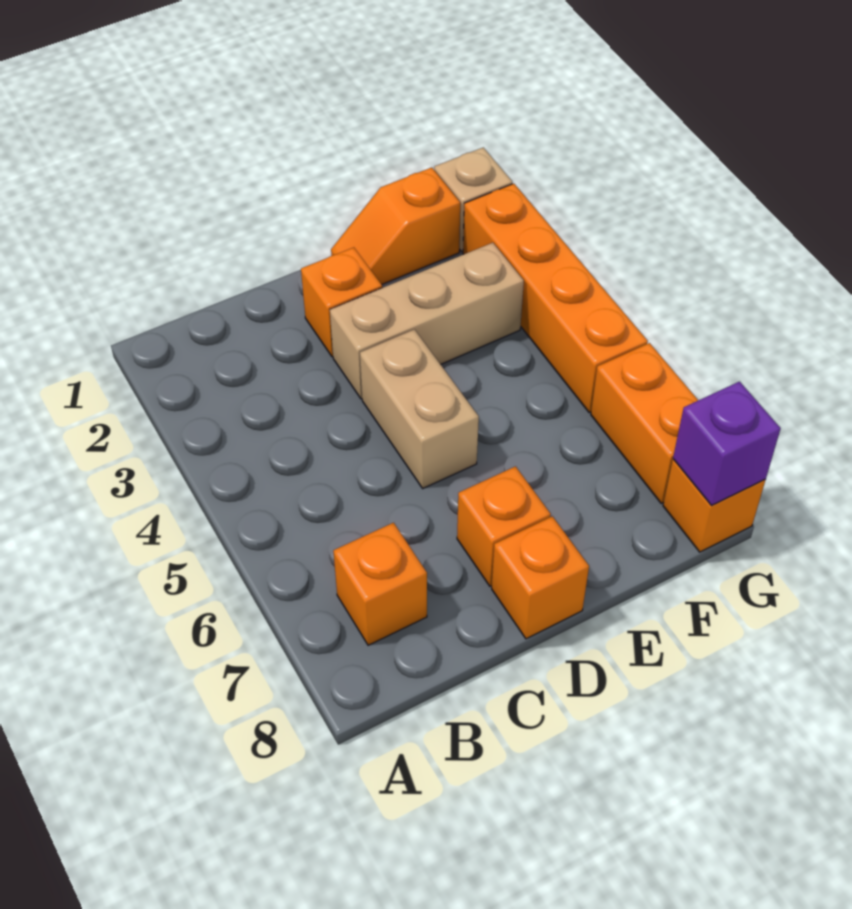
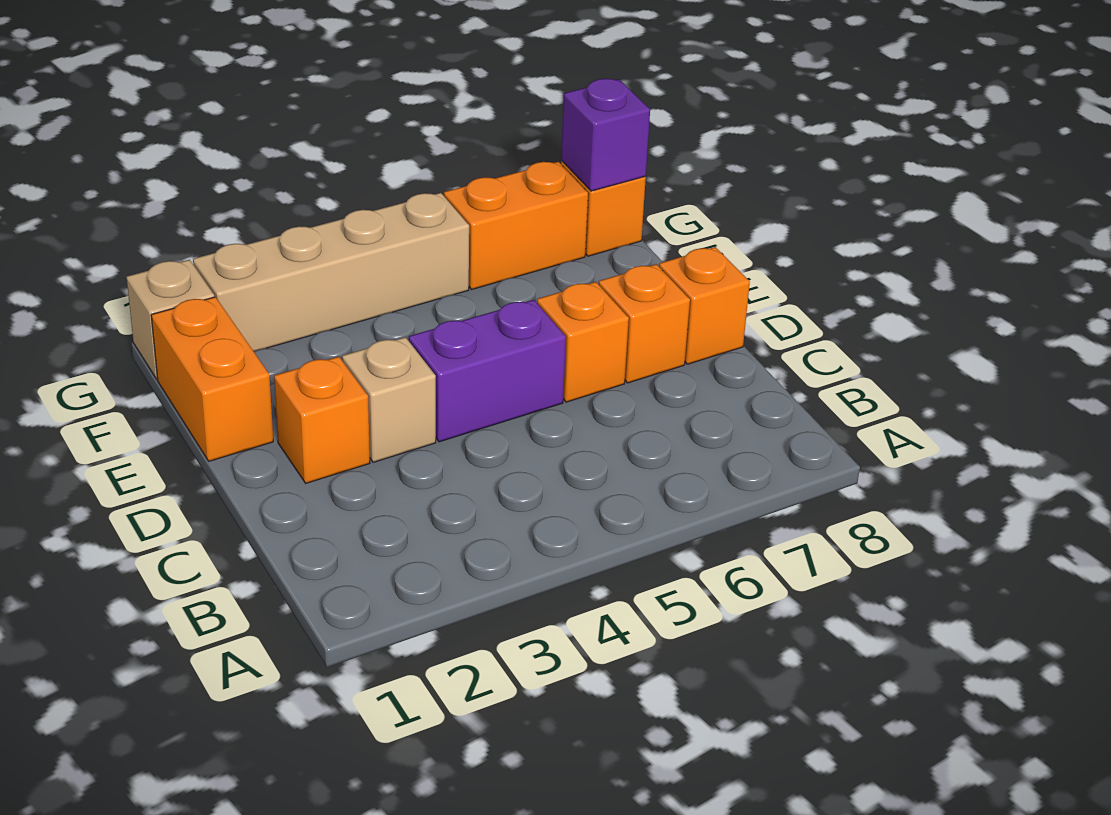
orange 1x1 brick [333,523,427,645] -> orange 1x1 brick moved to [537,282,629,402]
tan 1x3 brick [330,243,524,399] -> tan 1x1 brick [342,337,436,462]
tan 1x2 brick [360,329,479,488] -> purple 1x2 brick [409,300,566,442]
orange 1x2 slope [331,168,460,285] -> orange 1x2 brick [151,297,273,461]
orange 1x4 brick [463,184,648,413] -> tan 1x4 brick [193,193,469,351]

